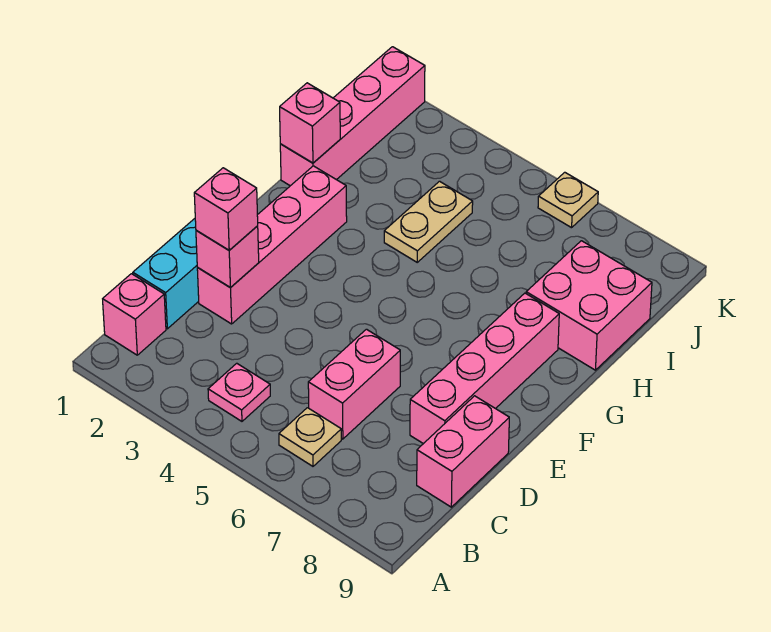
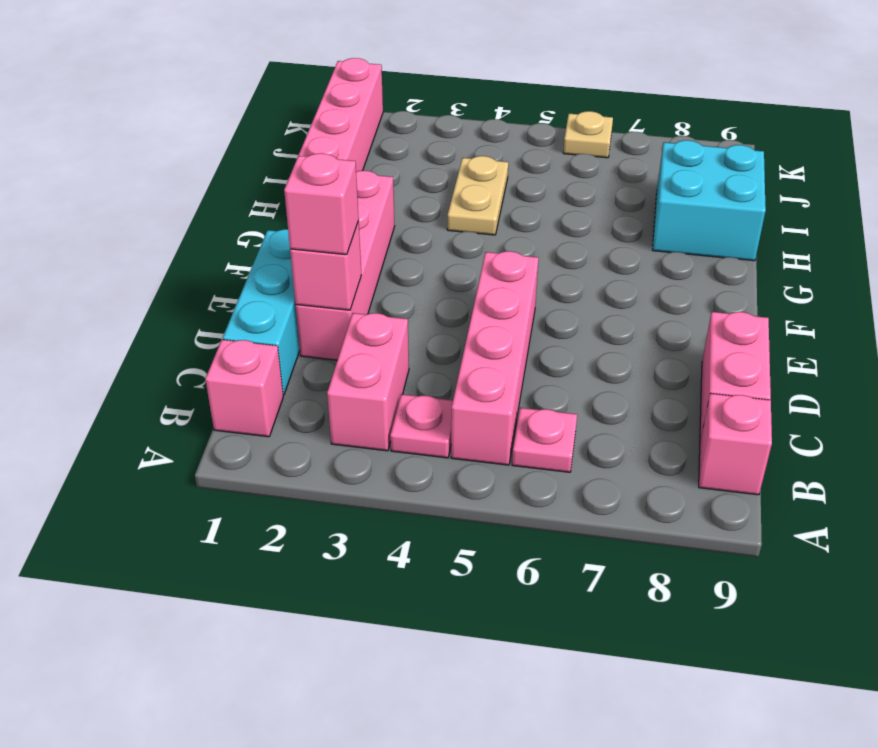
tan 1x1 plate [279,408,341,466] -> pink 1x1 plate [512,408,577,472]
pink 1x2 brick [308,329,400,439] -> pink 1x2 brick moved to [327,313,409,451]
pink 1x4 brick [410,293,559,444] -> pink 1x4 brick moved to [451,251,538,465]
pink 1x1 brick [280,83,340,163] -> pink 1x1 brick moved to [699,393,772,495]
pink 2x2 brick [526,241,652,370] -> cyan 2x2 brick [652,140,766,261]

